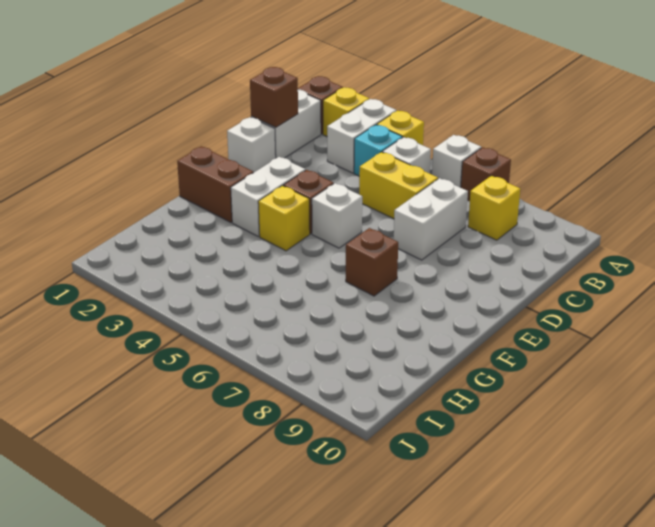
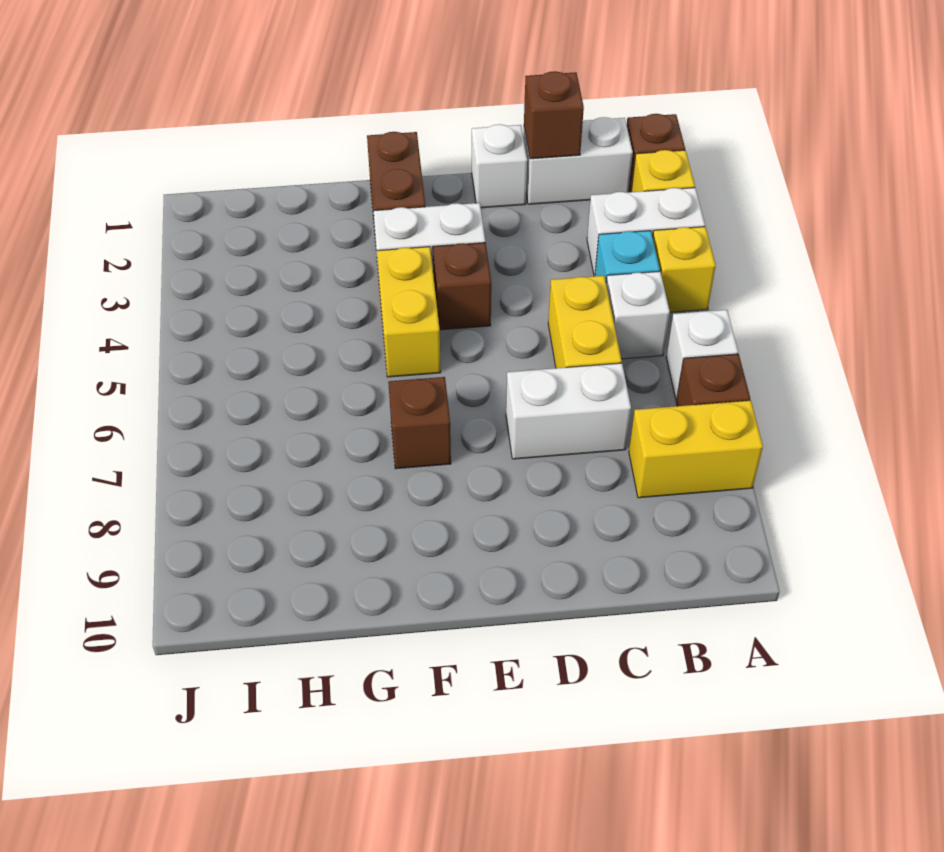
yellow 1x1 brick [468,176,520,240] -> yellow 1x2 brick [629,400,763,498]
white 1x1 brick [312,183,362,248] -> none
yellow 1x1 brick [258,186,310,251] -> yellow 1x2 brick [377,247,441,377]

